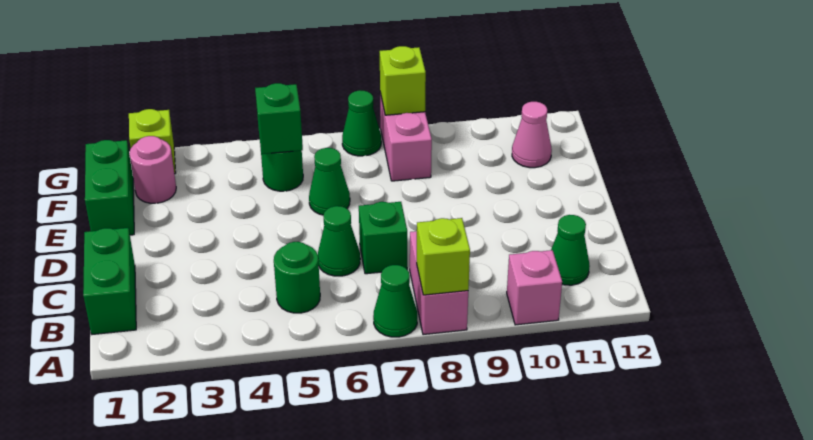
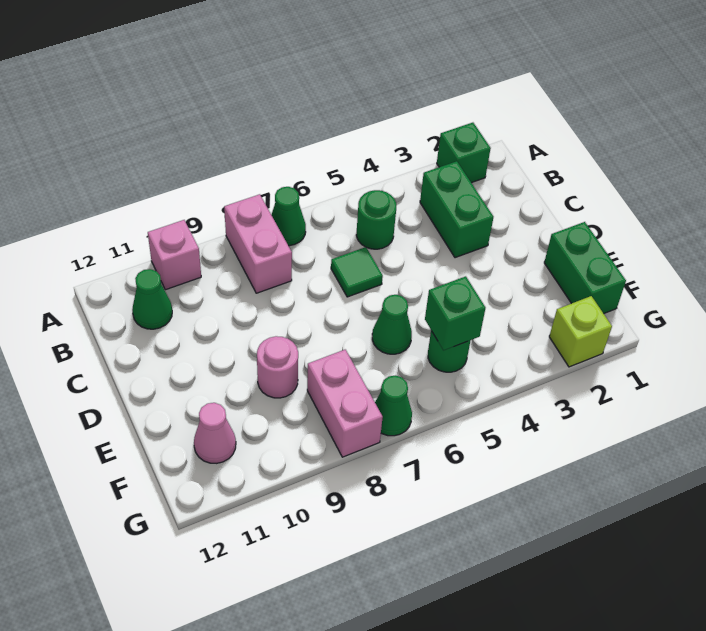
lime 1x1 brick [417,218,470,295] -> none
green 1x2 brick [83,228,136,334] -> green 1x2 brick moved to [420,161,494,258]
green 1x1 cone [318,206,360,276] -> green 1x1 tile [331,247,383,297]
green 1x1 brick [359,202,407,274] -> green 1x1 brick moved to [437,123,491,183]
pink 1x1 round brick [129,136,176,203] -> pink 1x1 round brick moved to [257,336,298,398]
lime 1x1 brick [380,46,426,115] -> none

